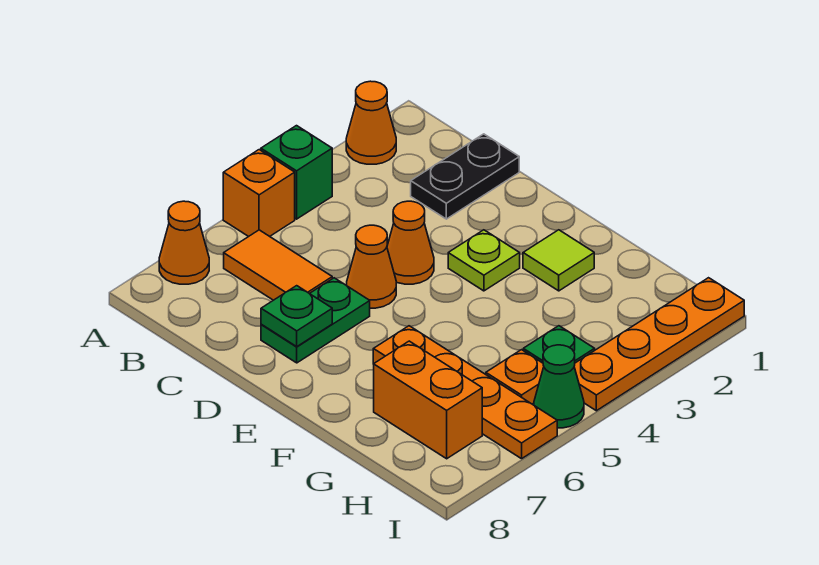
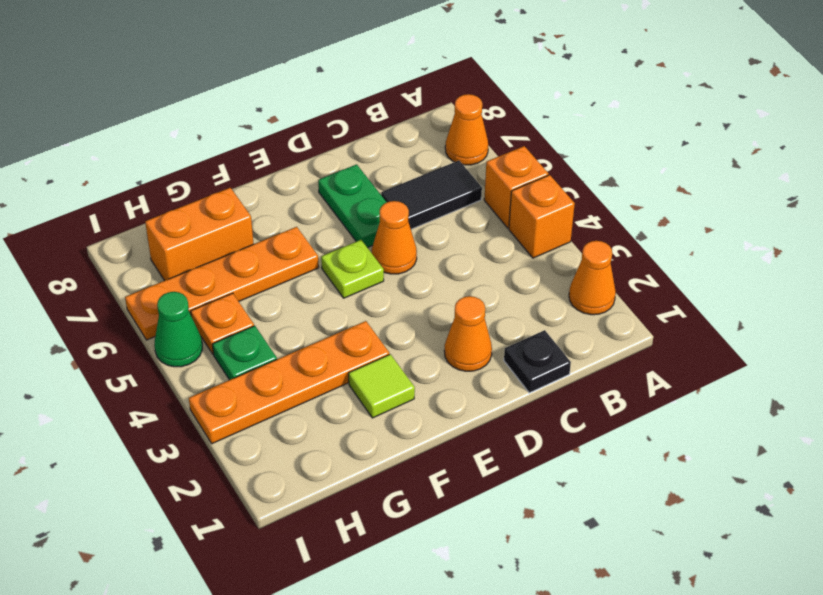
green 1x1 brick [261,126,332,219] -> orange 1x1 brick [509,175,575,258]
orange 1x2 tile [224,230,333,300] -> black 1x2 tile [381,161,482,229]
black 1x2 plate [411,134,519,219] -> black 1x1 plate [504,330,571,393]
orange 1x1 cone [387,201,434,284] -> orange 1x1 cone moved to [444,296,492,371]
green 1x1 plate [261,286,332,346] -> none
lime 1x1 plate [448,230,520,291] -> lime 1x1 plate moved to [321,240,384,298]
orange 1x4 plate [574,278,744,411] -> orange 1x4 plate turned to [189,321,389,444]

